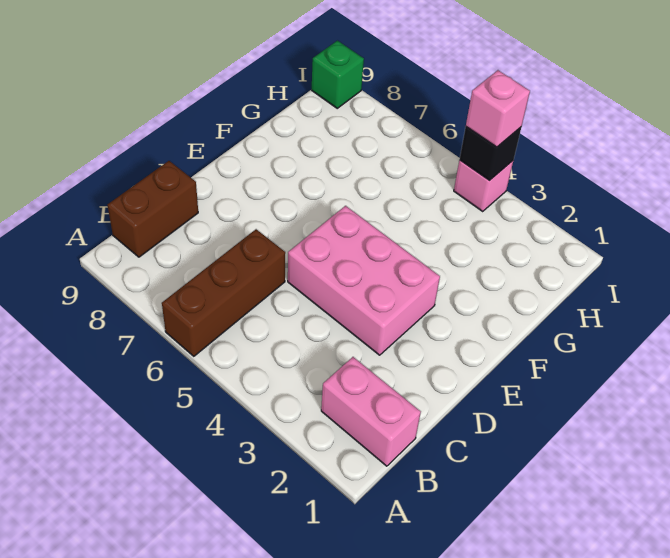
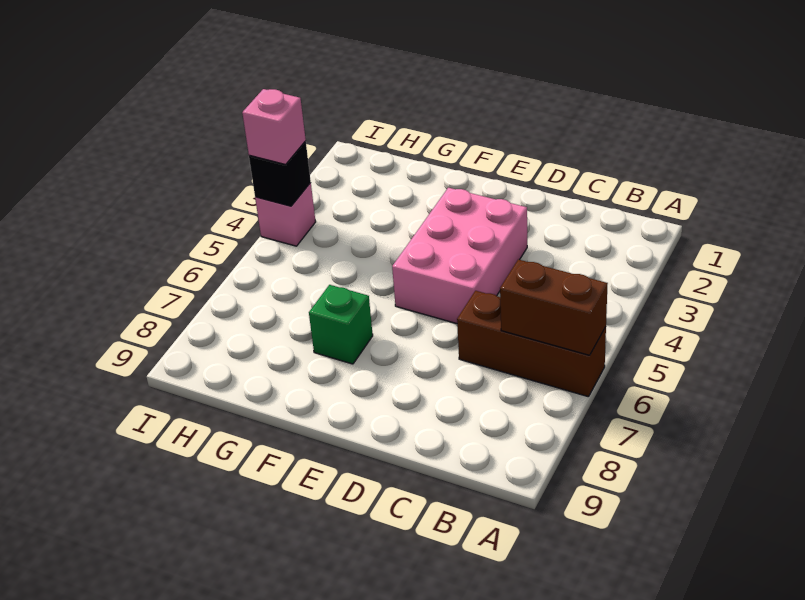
pink 1x2 brick [321,357,421,466] -> none
brown 1x2 brick [108,161,198,257] -> brown 1x2 brick moved to [500,259,608,355]
green 1x1 brick [312,41,364,108] -> green 1x1 brick moved to [309,285,373,364]

